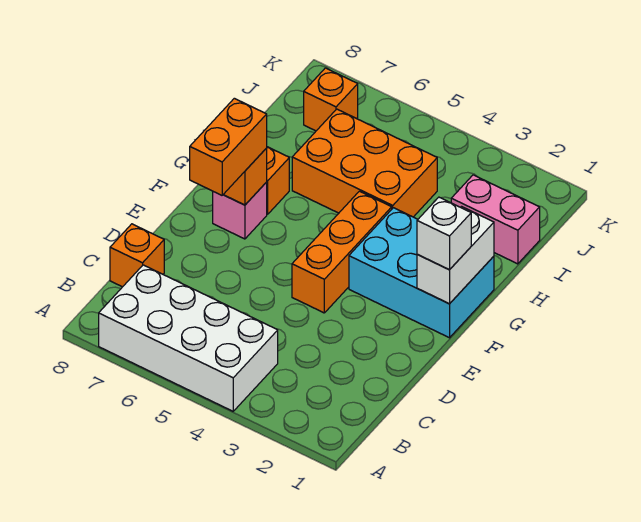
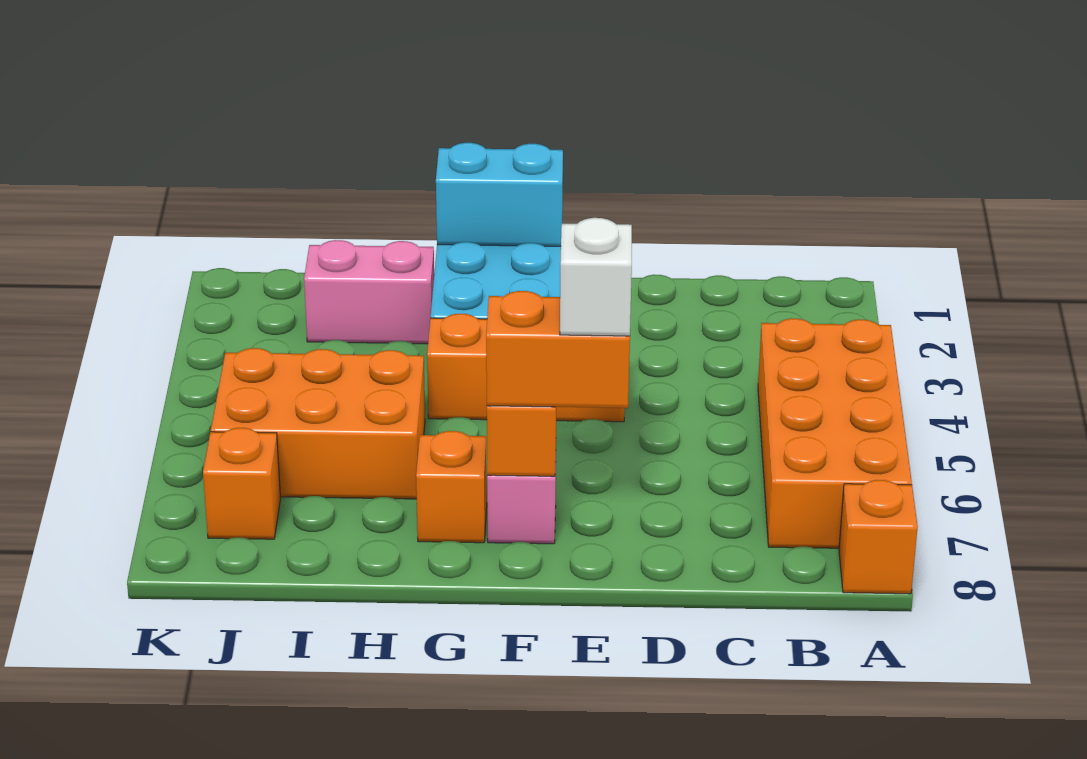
white 2x4 brick [99,265,278,411] -> orange 2x4 brick [758,318,912,548]
orange 1x1 brick [110,224,164,287] -> orange 1x1 brick moved to [839,480,918,594]
white 1x2 brick [417,207,494,304] -> cyan 1x2 brick [436,143,563,246]
white 1x1 brick [417,197,471,270] -> white 1x1 brick moved to [560,218,632,336]
orange 2x3 brick [292,109,437,217] -> orange 2x3 brick turned to [211,348,425,499]
pink 1x2 brick [451,175,540,264] -> pink 1x2 brick turned to [304,240,434,344]

